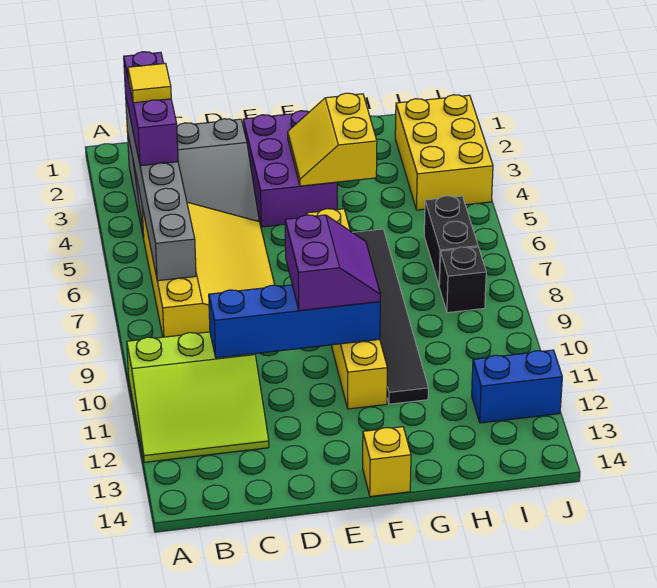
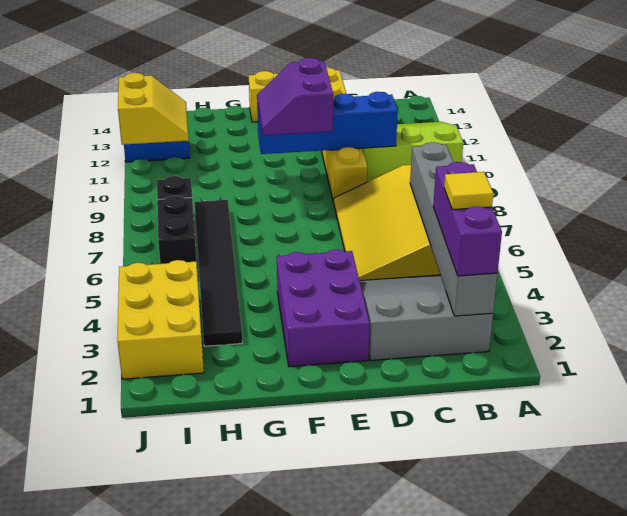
yellow 2x2 slope [288,93,377,186] -> yellow 2x2 slope moved to [118,73,189,145]
yellow 1x6 brick [307,209,387,409] -> yellow 1x6 brick moved to [322,68,367,203]
black 1x6 tile [352,229,428,404] -> black 1x6 tile moved to [194,200,242,346]

